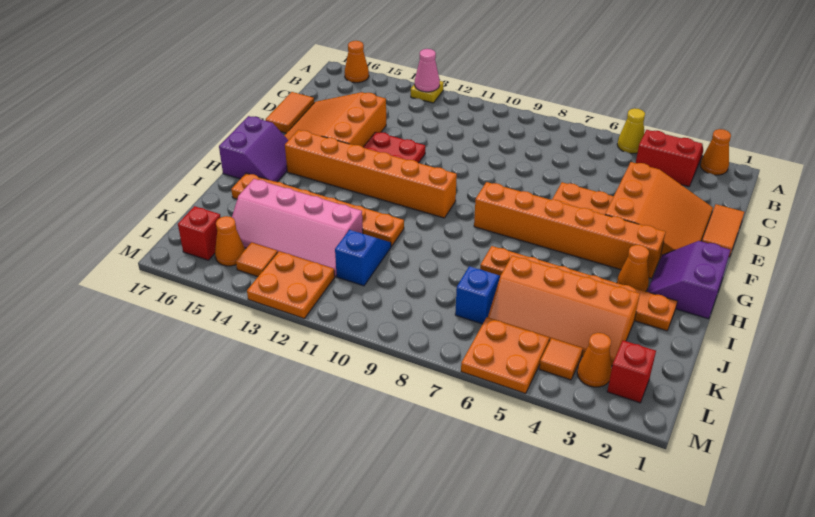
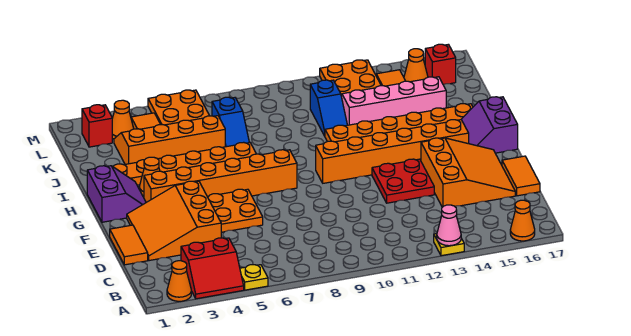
yellow 1x1 cone [617,108,645,154] -> yellow 1x1 plate [240,265,268,290]

